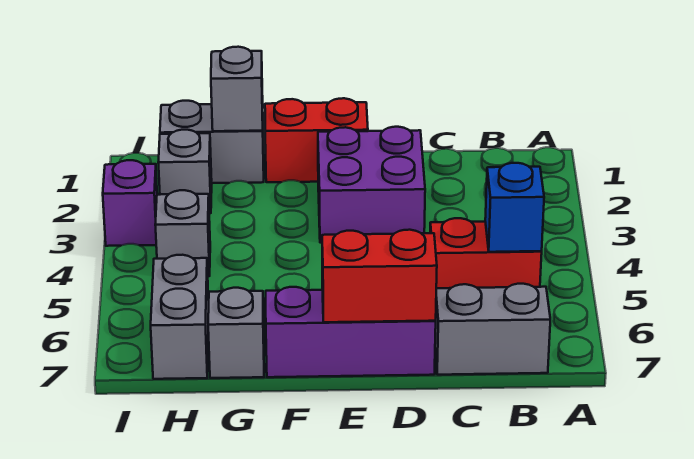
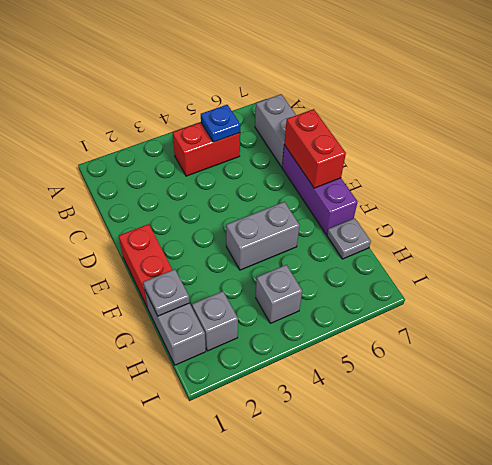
red 1x2 brick [430,218,542,288] -> red 1x2 brick turned to [173,122,240,176]
blue 1x1 brick [485,163,544,252] -> blue 1x1 plate [201,105,240,142]
purple 2x2 brick [318,127,425,243] -> none
grey 1x1 brick [211,47,263,131] -> grey 1x1 plate [143,269,190,316]
grey 1x1 brick [208,288,264,378] -> grey 1x1 plate [327,218,371,259]
grey 1x2 brick [151,255,209,379] -> grey 1x2 brick moved to [226,202,300,270]
purple 1x1 brick [103,160,157,246] -> none

